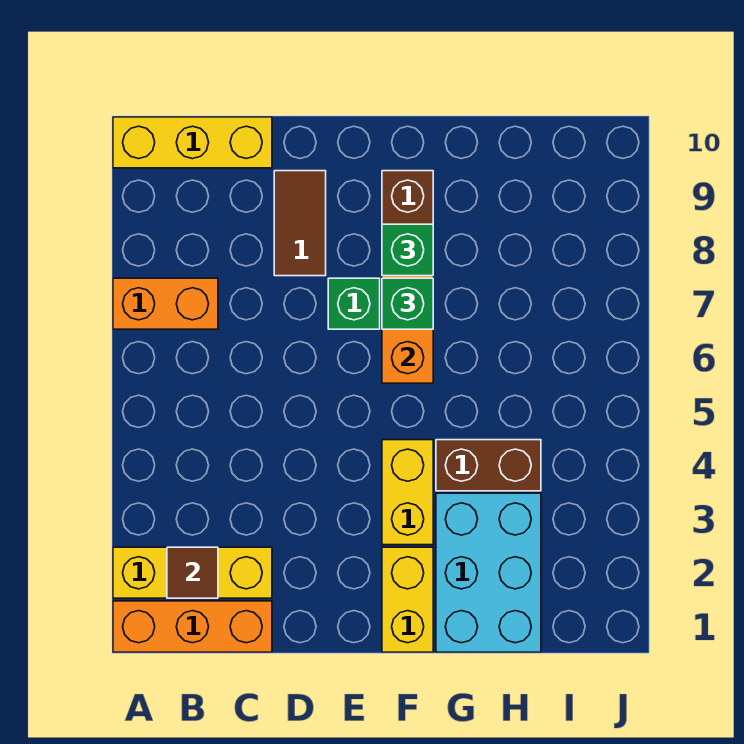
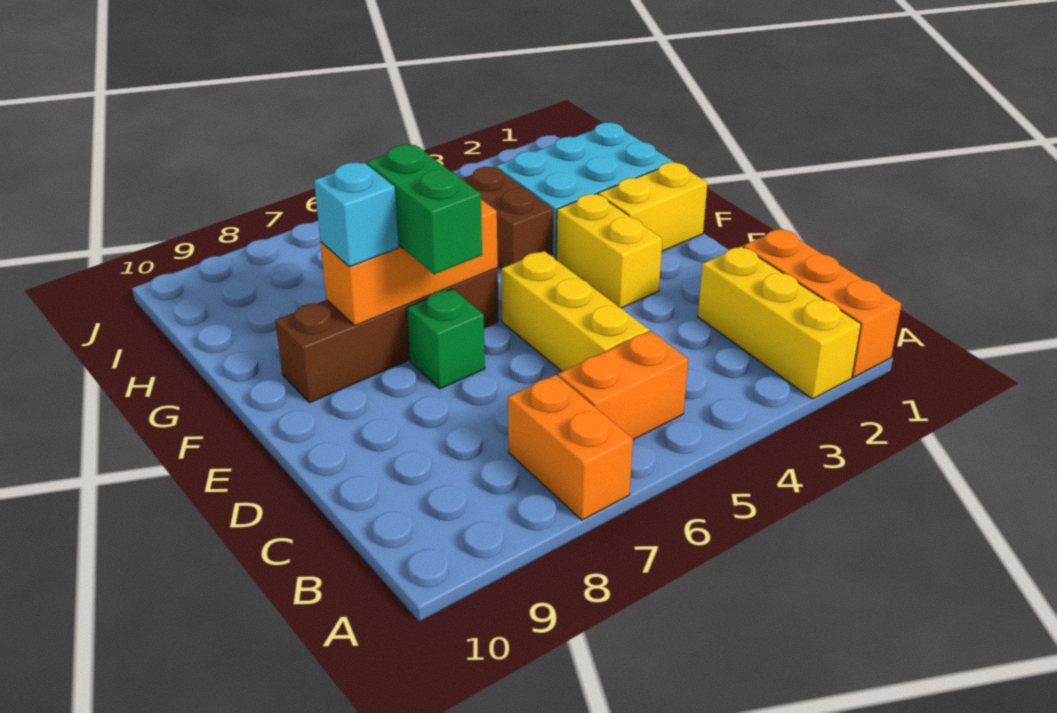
yellow 1x3 brick [113,117,272,168] -> yellow 1x3 brick moved to [501,251,649,372]
brown 1x1 tile [167,547,218,598] -> none
none -> orange 1x2 brick [558,331,688,439]
brown 1x2 tile [274,171,326,276] -> none
yellow 1x2 brick [382,440,433,545] -> yellow 1x2 brick turned to [556,194,662,308]
green 1x1 brick [382,278,433,329] -> green 1x2 brick [367,145,482,274]
green 1x1 brick [382,224,433,276] -> cyan 1x1 brick [314,163,399,267]

